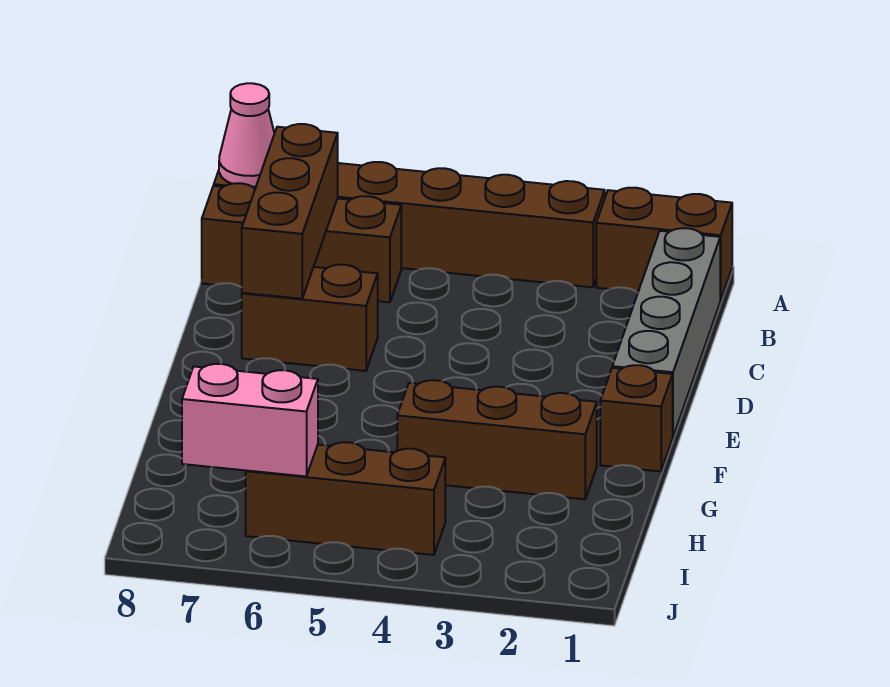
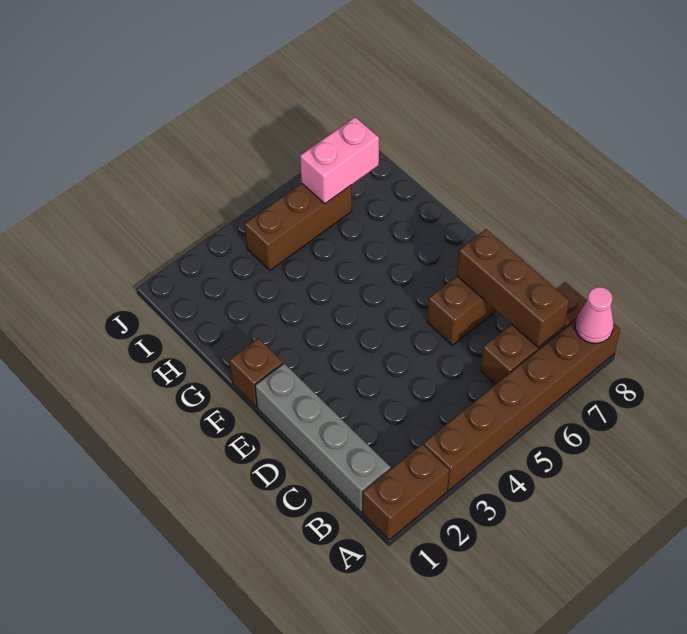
brown 1x3 brick [397,380,597,499] -> none

